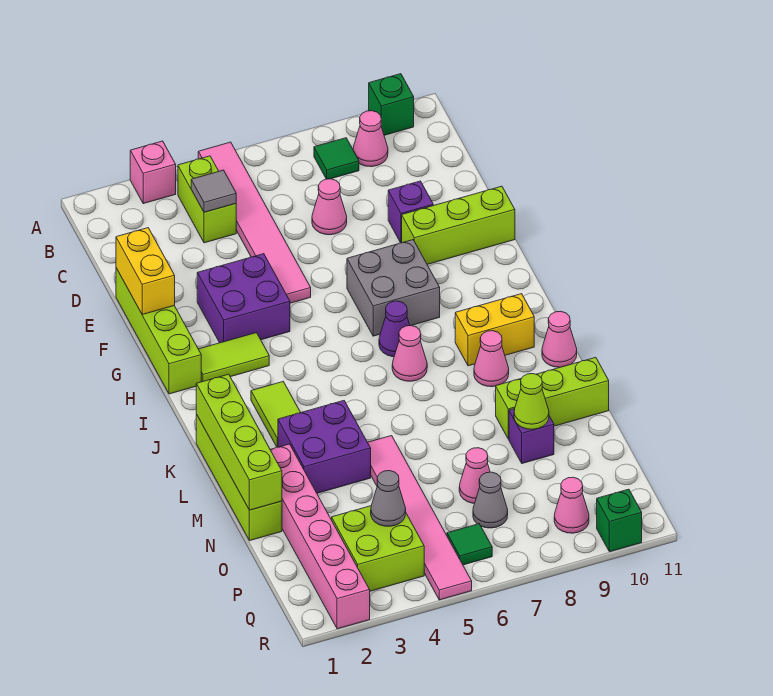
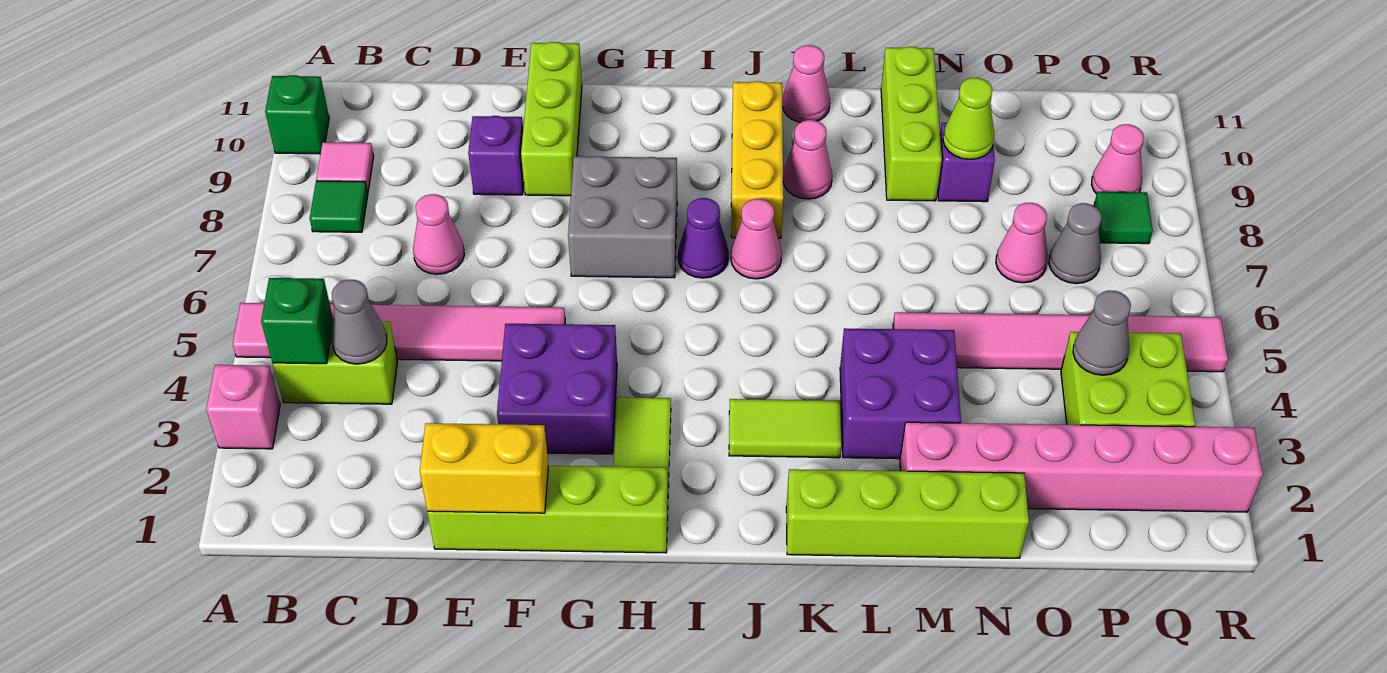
pink 1x1 cone [353,111,388,167] -> pink 1x1 tile [316,142,374,193]
grey 1x1 tile [191,170,236,212] -> grey 1x1 cone [331,280,387,364]
yellow 1x2 brick [455,294,534,366] -> yellow 1x3 brick [731,81,783,238]
lime 1x4 brick [196,374,282,510] -> none
green 1x1 tile [447,524,492,565] -> green 1x1 tile moved to [1094,192,1153,244]
green 1x1 brick [597,489,642,552] -> green 1x1 brick moved to [261,278,333,364]

